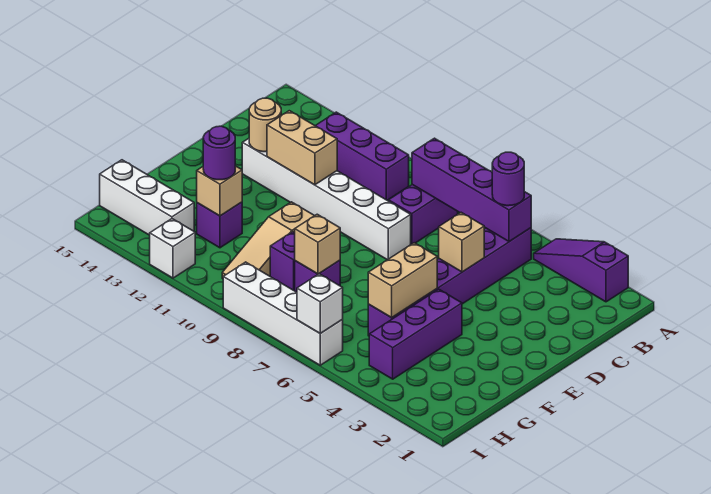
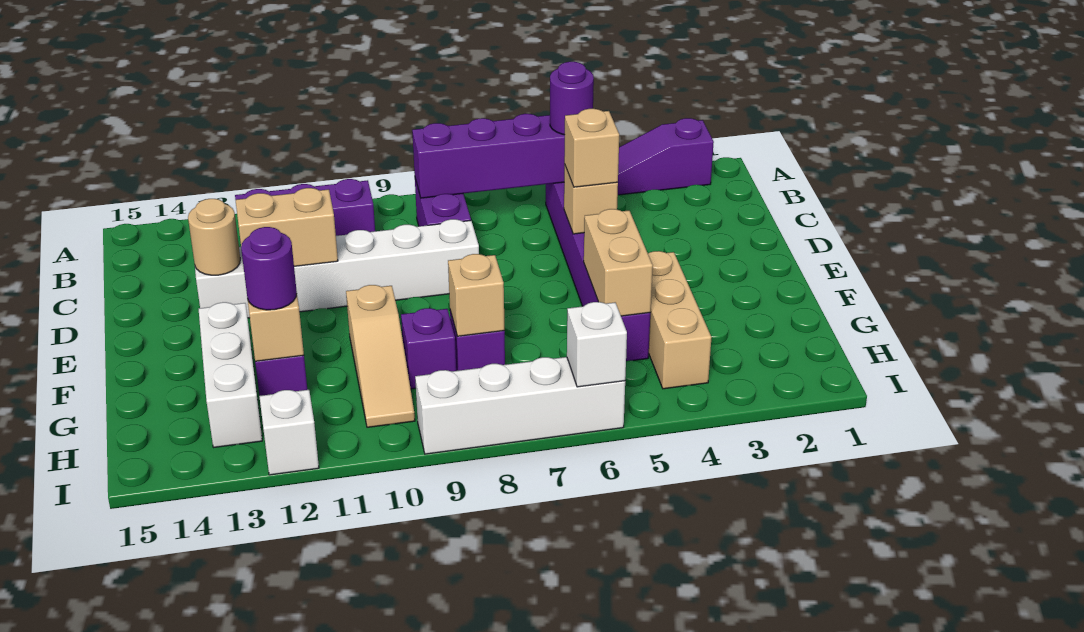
none -> tan 1x1 brick [564,109,619,187]
purple 1x3 brick [369,289,462,379] -> tan 1x3 brick [648,251,712,389]
white 1x3 brick [100,160,194,235] -> white 1x3 brick turned to [199,302,262,447]

